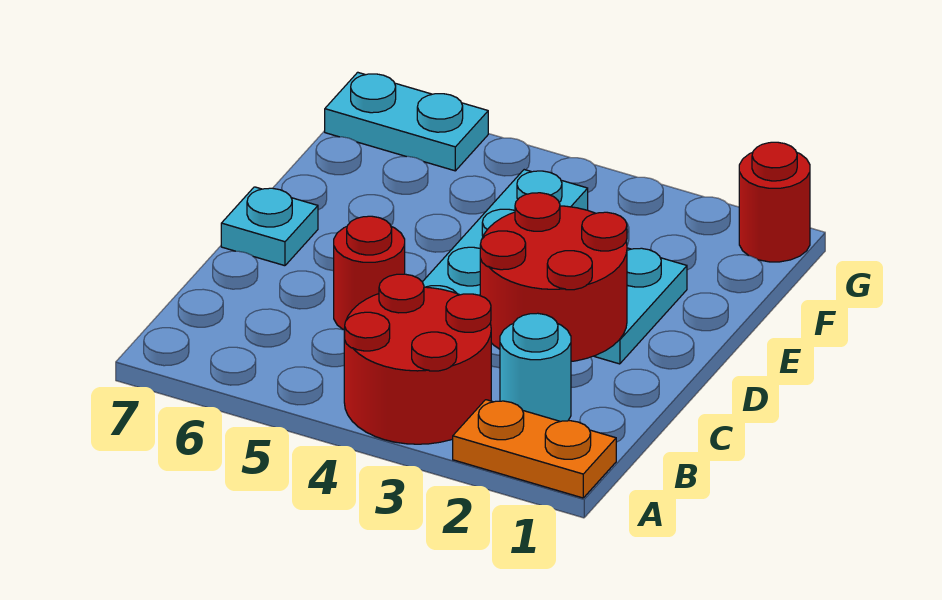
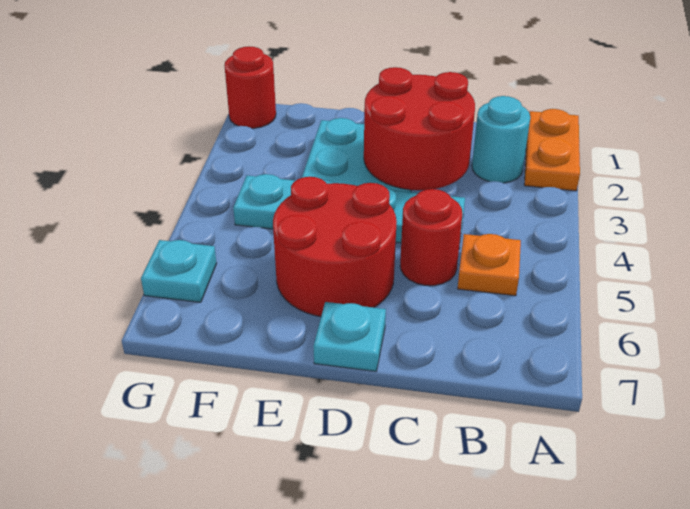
red 2x2 round brick [344,274,491,444] -> red 2x2 round brick moved to [273,177,397,317]
none -> orange 1x1 plate [457,234,521,296]
cyan 1x2 plate [325,72,488,171] -> cyan 1x1 plate [141,240,217,302]

